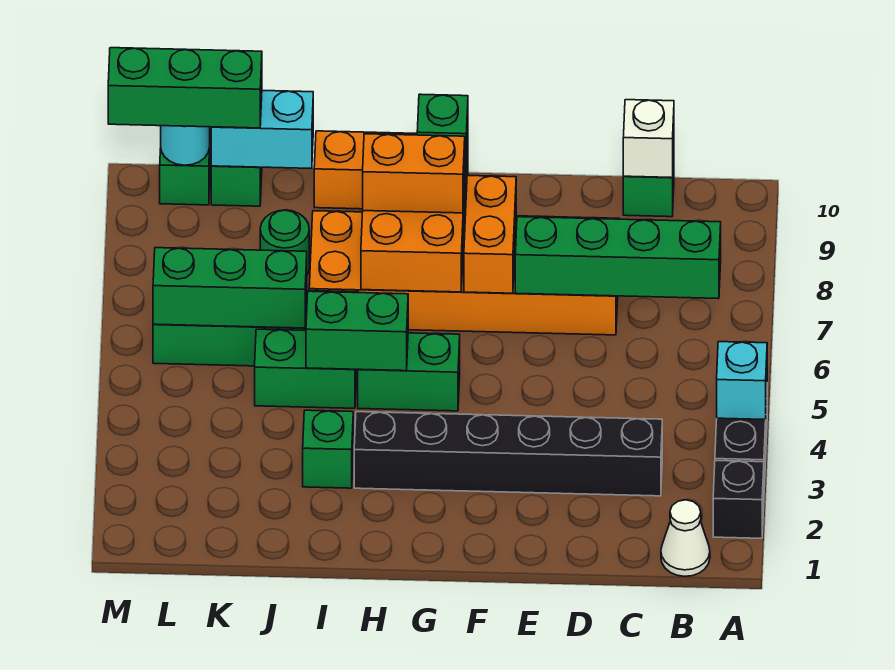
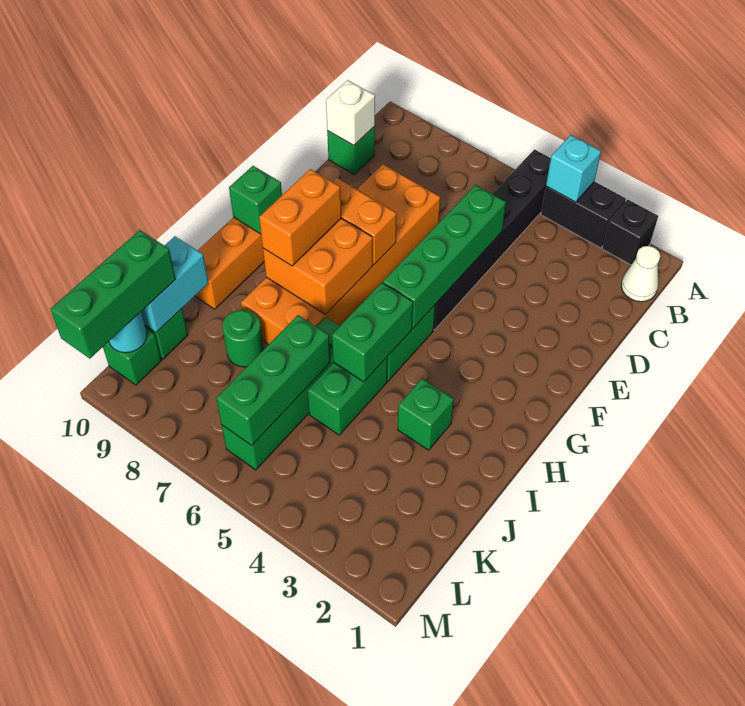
green 1x4 brick [515,217,721,299] -> green 1x4 brick moved to [383,185,506,328]
black 1x6 brick [354,412,662,496] -> black 1x6 brick moved to [433,149,551,330]

